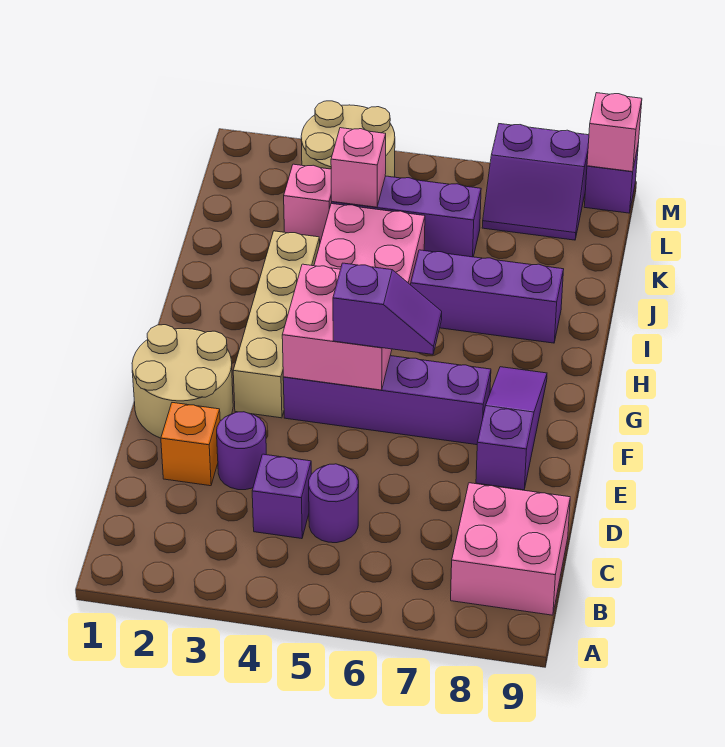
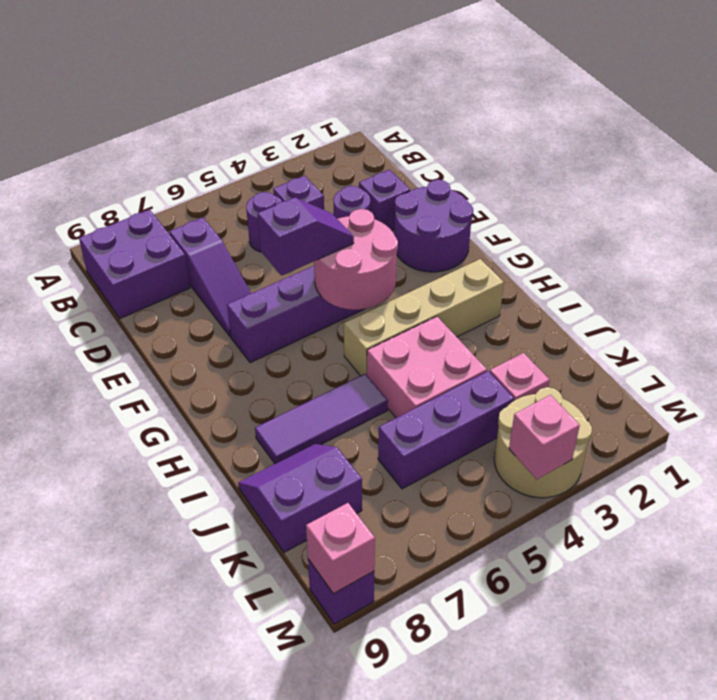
pink 2x2 brick [451,483,570,615] -> purple 2x2 brick [79,209,190,318]
orange 1x1 brick [161,403,220,486] -> purple 1x1 brick [359,170,410,231]
tan 2x2 round brick [132,325,233,438] -> purple 2x2 round brick [394,180,473,272]
purple 1x3 slope [476,367,547,490] -> purple 1x3 slope moved to [169,217,251,337]
tan 1x4 brick [233,231,320,418] -> tan 1x4 brick turned to [344,259,504,376]
pink 2x2 brick [282,264,392,390] -> pink 2x2 round brick [314,209,398,310]
purple 1x2 slope [333,263,442,354] -> purple 1x2 slope turned to [258,197,354,276]
purple 1x3 brick [411,250,564,343] -> purple 1x3 tile [255,374,388,464]
pink 1x1 brick [331,128,386,207] -> pink 1x1 brick moved to [509,395,580,479]
purple 2x2 slope [482,124,589,240] -> purple 2x2 slope moved to [238,444,362,552]

